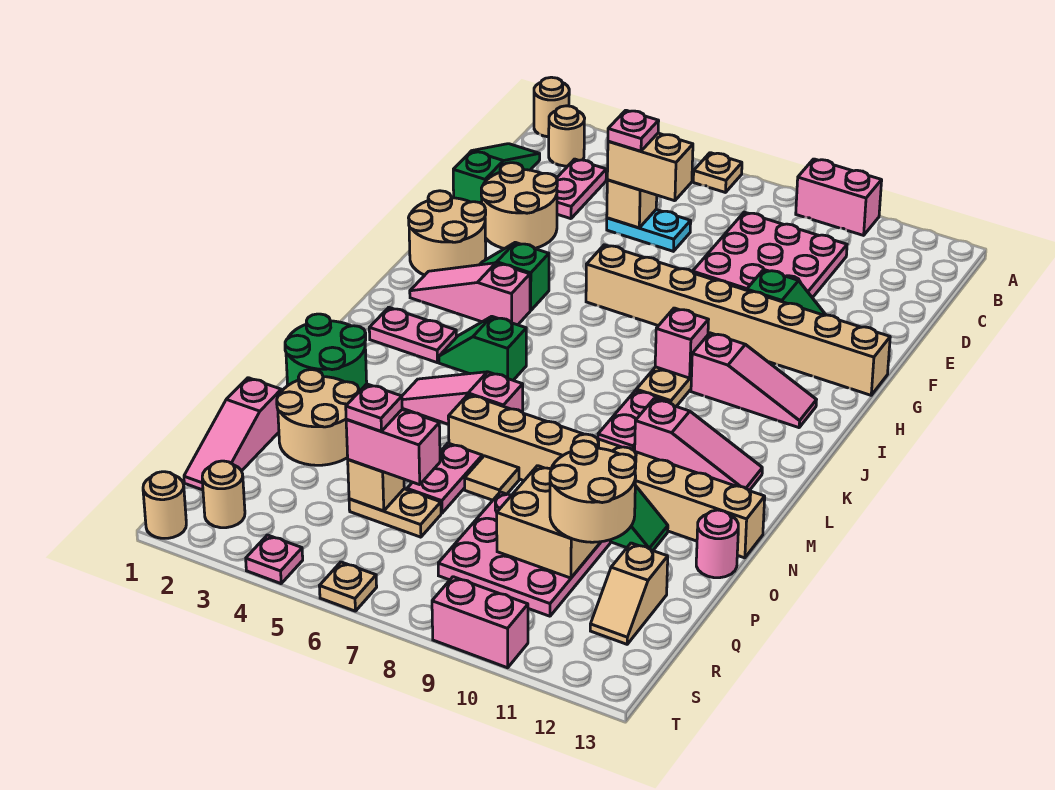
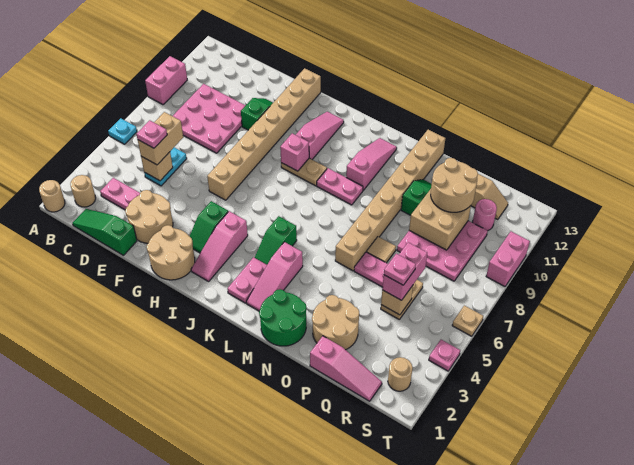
tan 1x1 plate [693,153,742,193] -> cyan 1x1 plate [108,118,137,144]
pink 1x3 slope [402,372,523,424] -> pink 1x3 slope moved to [246,242,303,311]
pink 1x1 round brick [696,510,738,578] -> pink 1x1 round brick moved to [473,199,497,231]
tan 1x1 round brick [143,472,186,538] -> none

